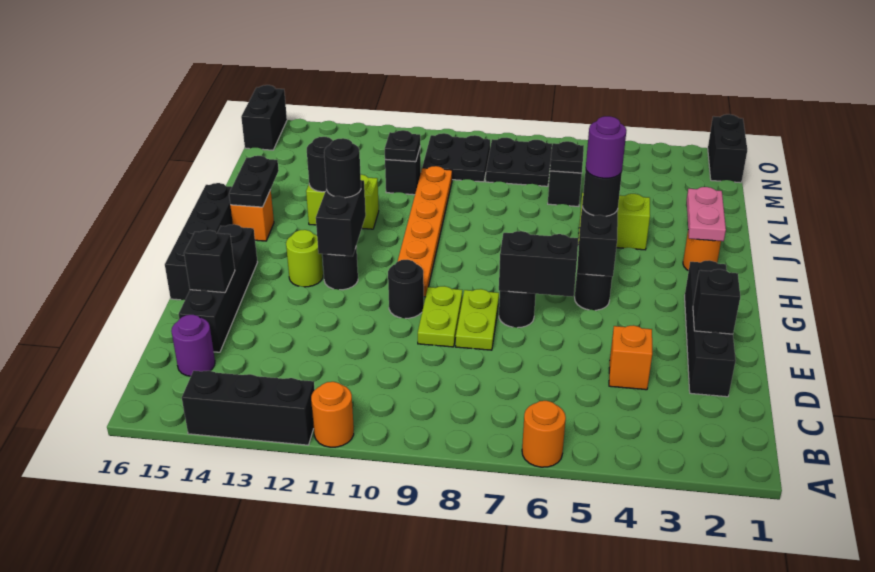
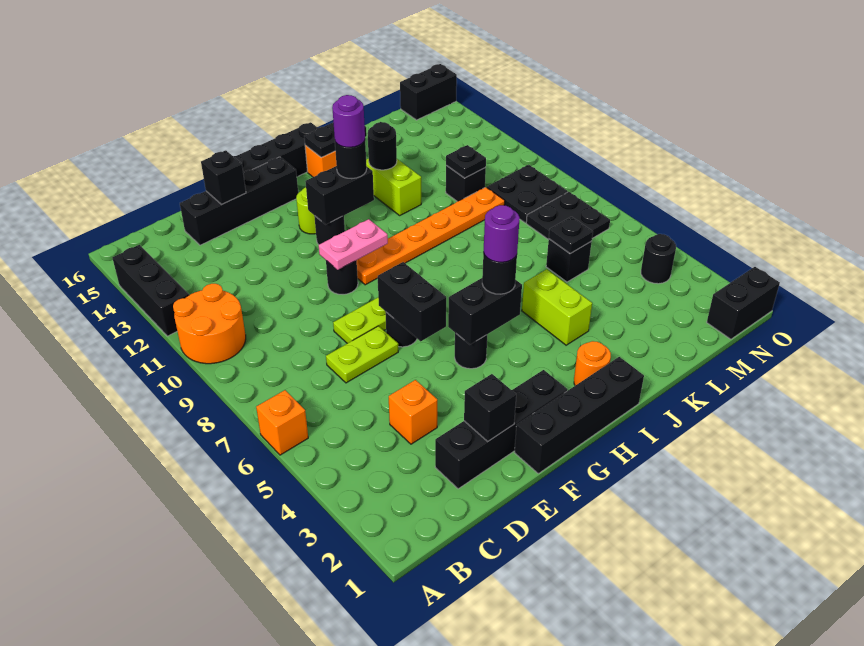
orange 1x1 round brick [522,401,566,467] -> orange 1x1 brick [256,390,308,455]
orange 1x1 round brick [311,382,354,447] -> orange 2x2 round brick [173,284,246,364]
purple 1x1 round brick [171,315,215,376] -> purple 1x1 round brick moved to [332,95,365,147]
lime 1x2 plate [418,286,462,347] -> lime 1x2 plate moved to [326,326,398,383]
none -> black 1x4 brick [514,357,644,474]
pink 1x2 plate [687,187,726,241] -> pink 1x2 plate moved to [319,219,388,270]
none -> black 1x1 round brick [641,234,676,284]

